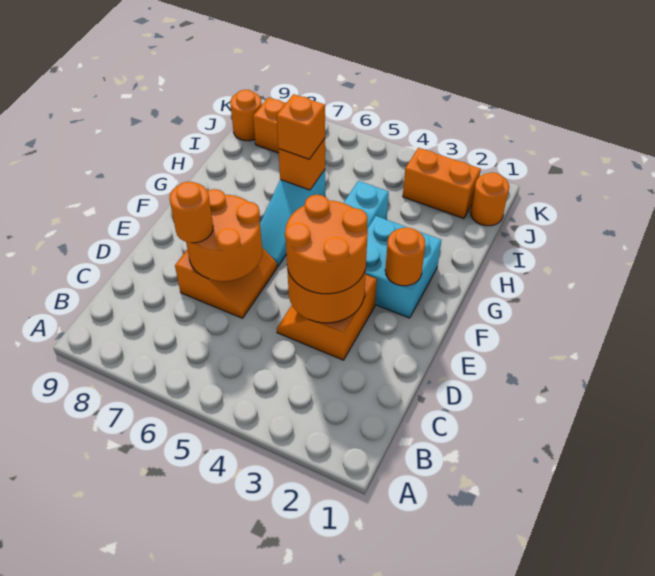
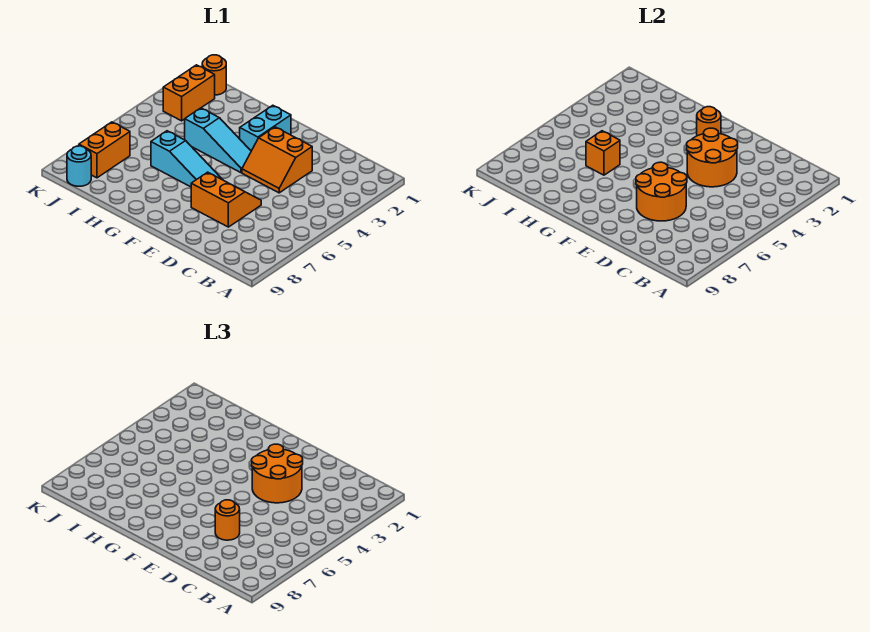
cyan 2x2 brick [365,216,441,318] -> cyan 1x2 brick [240,105,291,151]
orange 1x1 brick [277,94,325,159] -> none
orange 1x1 round brick [230,90,262,141] -> cyan 1x1 round brick [67,146,91,186]

